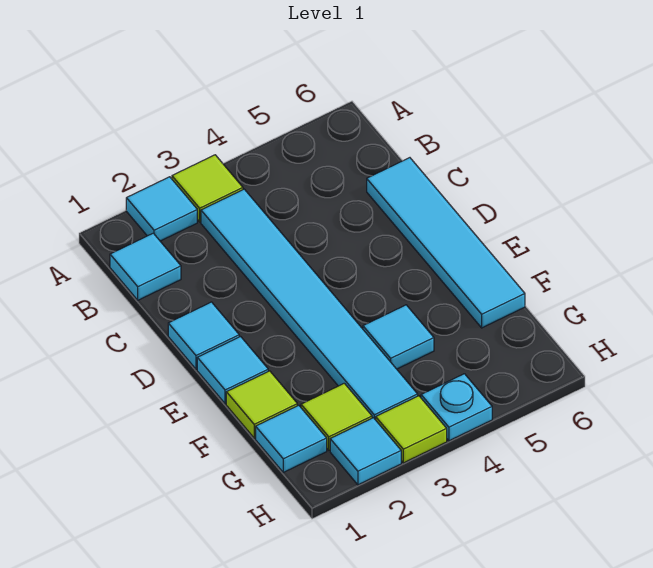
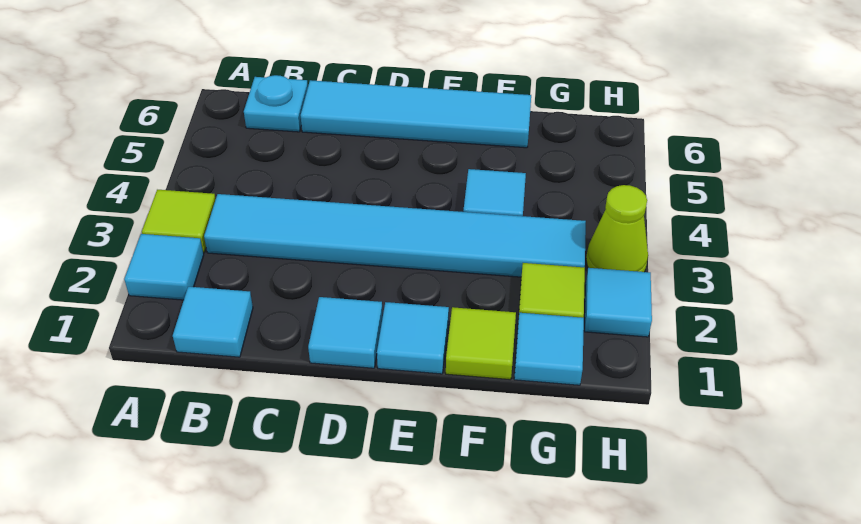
lime 1x1 tile [376,396,447,463] -> lime 1x1 cone [586,185,648,272]
cyan 1x1 plate [421,374,492,441] -> cyan 1x1 plate moved to [244,75,308,132]

